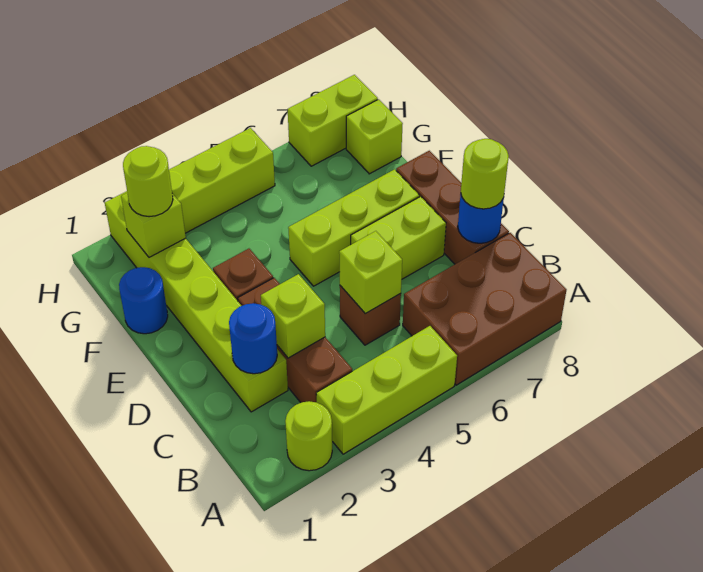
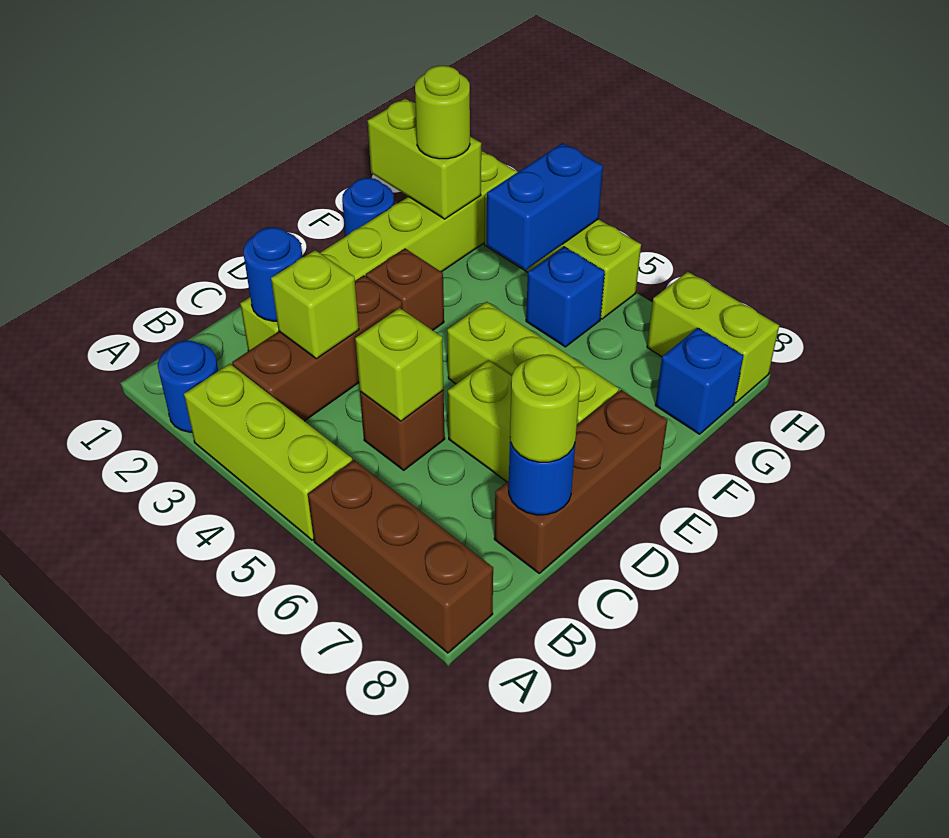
lime 1x1 round brick [285,401,332,471] -> blue 1x1 round brick [158,341,218,432]
brown 2x3 brick [403,233,566,385] -> brown 1x3 brick [308,460,493,653]
lime 1x1 brick [121,193,186,257] -> lime 1x2 brick [368,99,481,219]
none -> blue 1x2 brick [486,143,603,270]
none -> blue 1x1 brick [526,247,605,347]
lime 1x1 brick [346,99,403,174] -> blue 1x1 brick [655,328,743,434]

